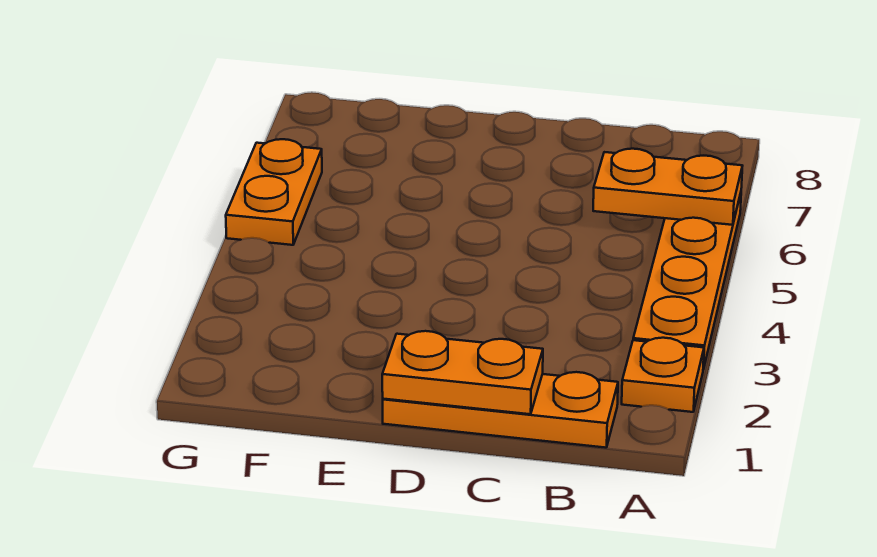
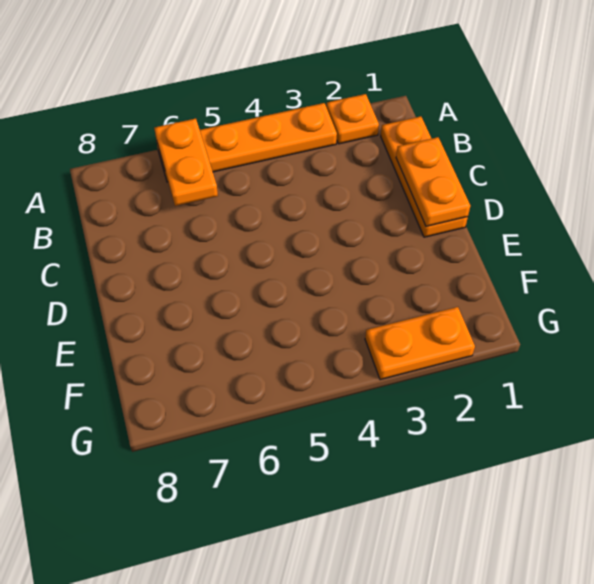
orange 1x2 plate [226,139,322,245] -> orange 1x2 plate moved to [365,307,475,380]

